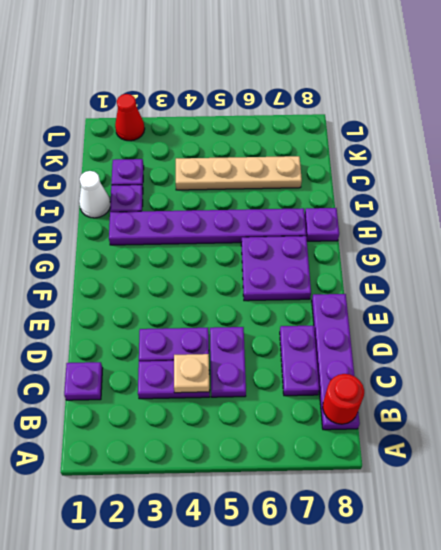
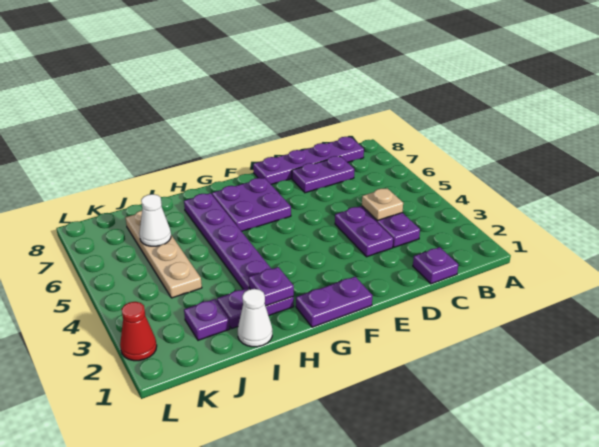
red 1x1 round brick [323,374,364,424] -> none
purple 1x2 plate [210,327,246,397] -> purple 1x2 plate moved to [296,277,373,327]
purple 1x1 plate [305,208,339,241] -> purple 1x1 plate moved to [249,267,294,306]
none -> white 1x1 cone [139,194,171,246]

